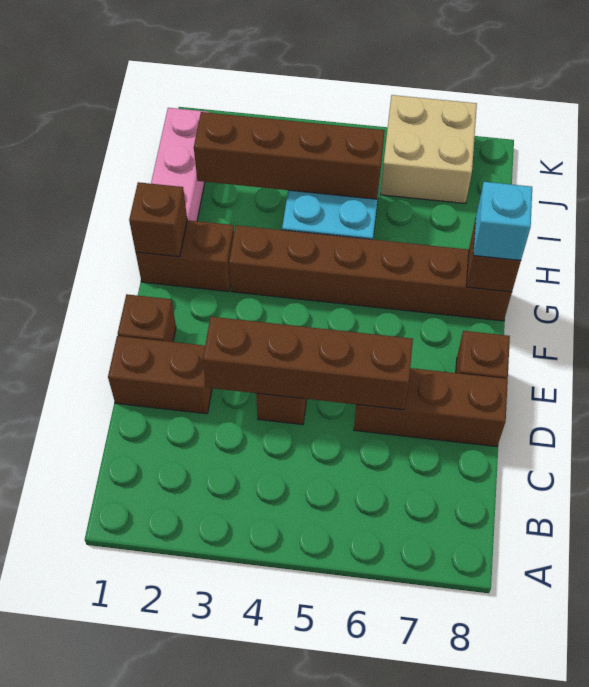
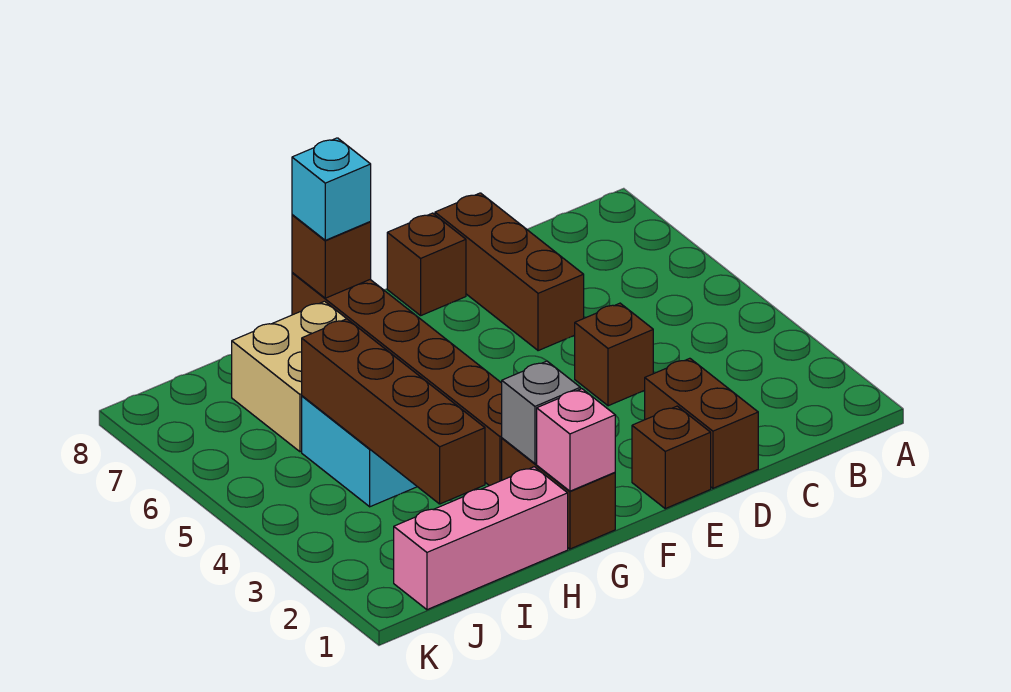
brown 1x4 brick [203,317,413,410] -> none
brown 1x1 brick [129,182,187,257] -> pink 1x1 brick [537,389,615,491]
none -> grey 1x1 brick [502,361,580,464]
tan 2x2 brick [380,95,477,203] -> tan 2x2 brick moved to [232,301,347,452]

